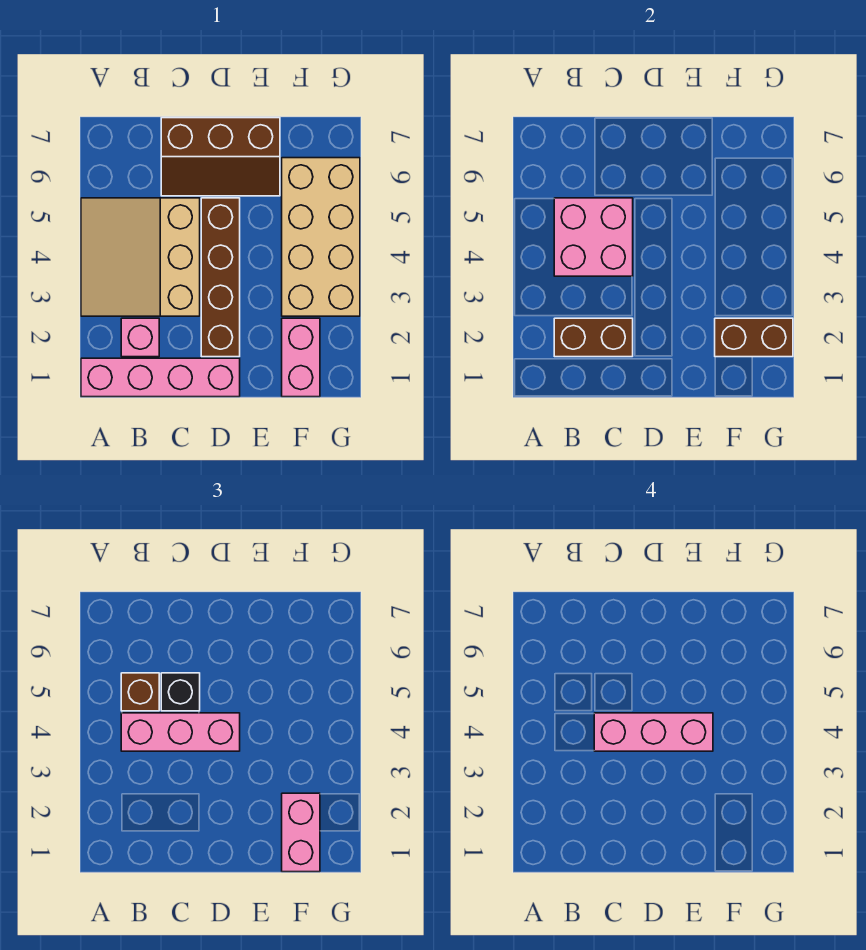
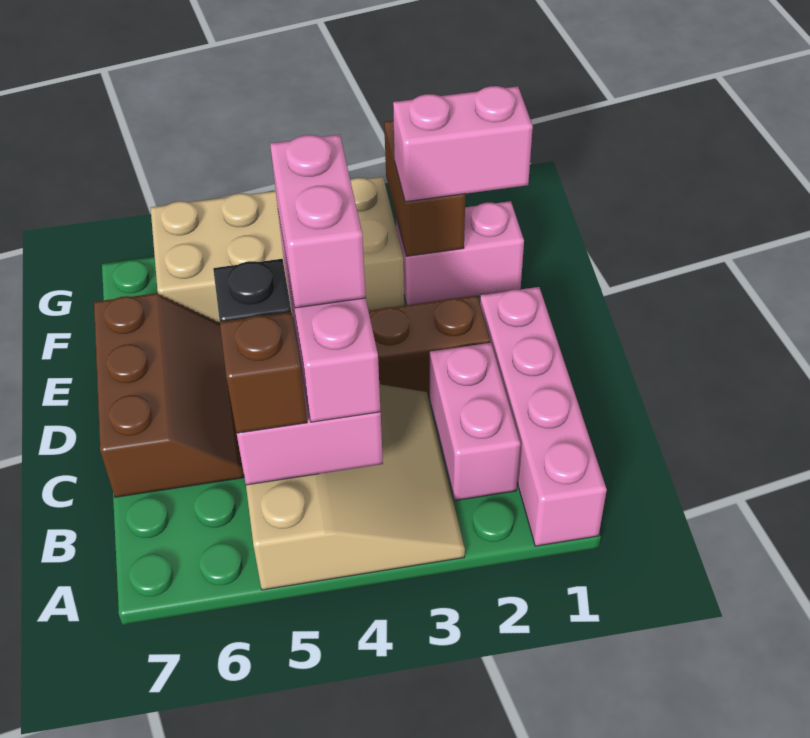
tan 3x3 slope [81,198,200,316] -> tan 3x3 slope turned to [246,384,465,590]
pink 1x1 brick [121,318,159,357] -> pink 1x2 brick [430,343,520,501]
brown 1x2 brick [554,318,633,357] -> none
pink 1x3 brick [594,713,713,751] -> pink 1x2 brick [270,134,366,308]

